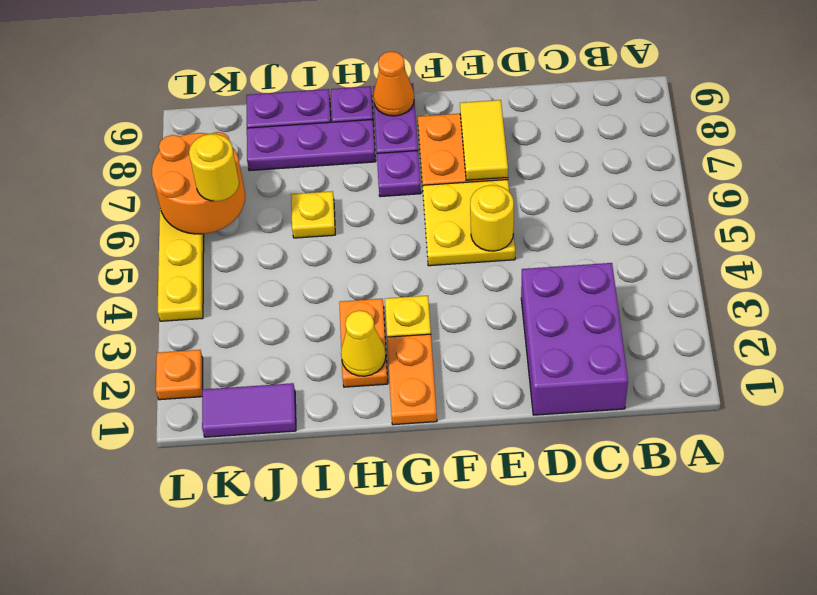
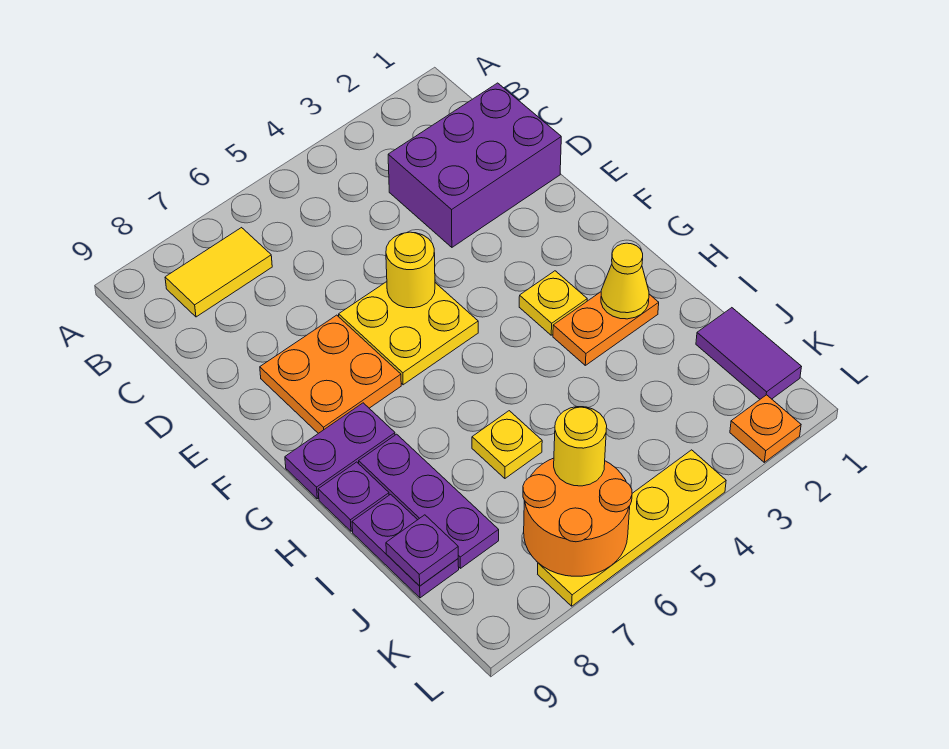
yellow 1x2 tile [460,100,508,180] -> yellow 1x2 tile moved to [165,228,272,317]
orange 1x2 plate [387,334,437,425] -> none
purple 1x1 plate [377,151,421,197] -> purple 1x1 plate moved to [386,515,458,586]
orange 1x1 cone [373,52,414,116] -> none

